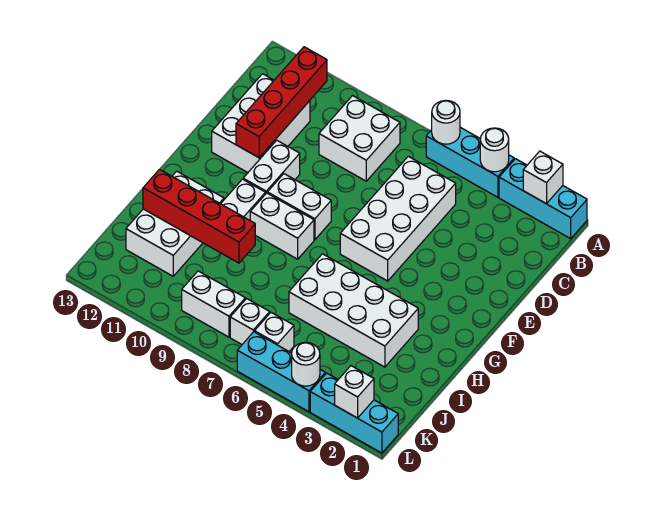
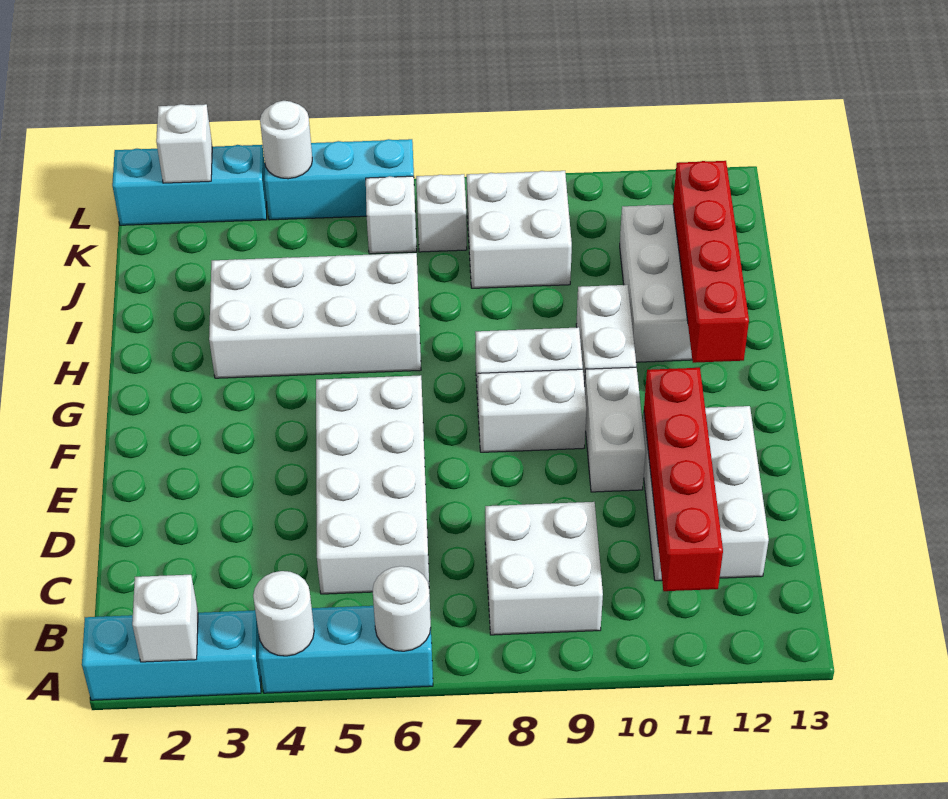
red 1x4 brick [143,169,255,263] -> red 1x4 brick turned to [673,161,749,363]
white 1x2 brick [182,271,245,337] -> white 2x2 brick [467,171,572,288]

